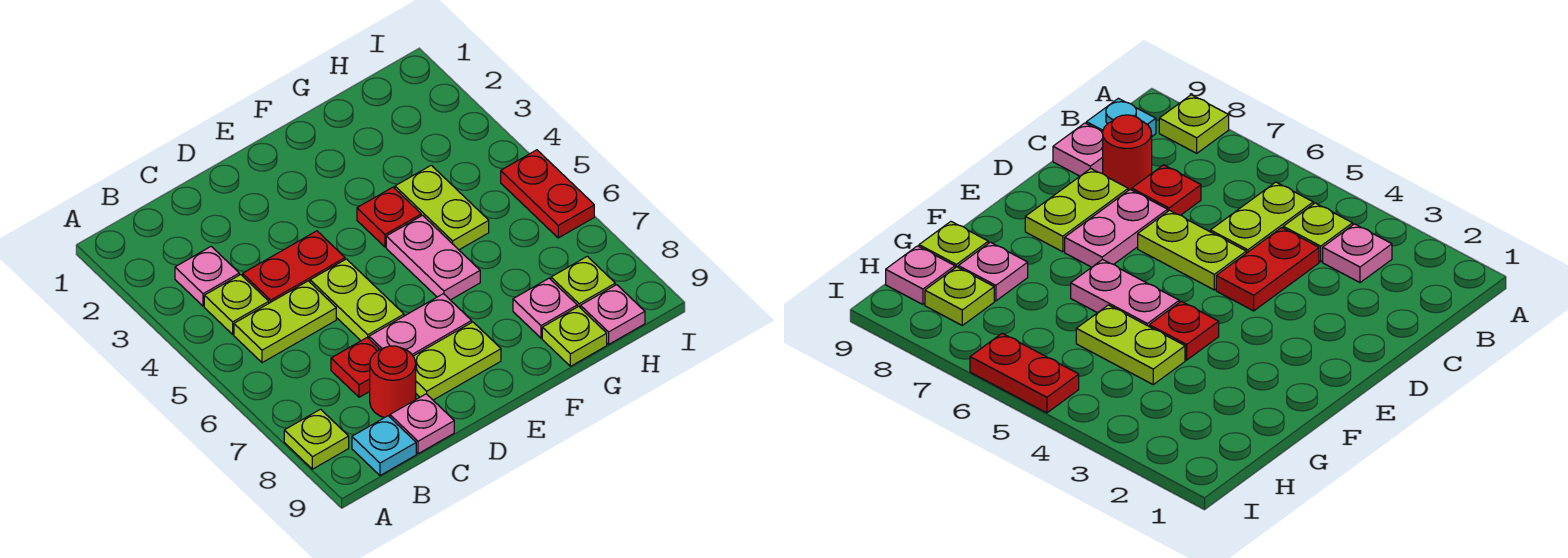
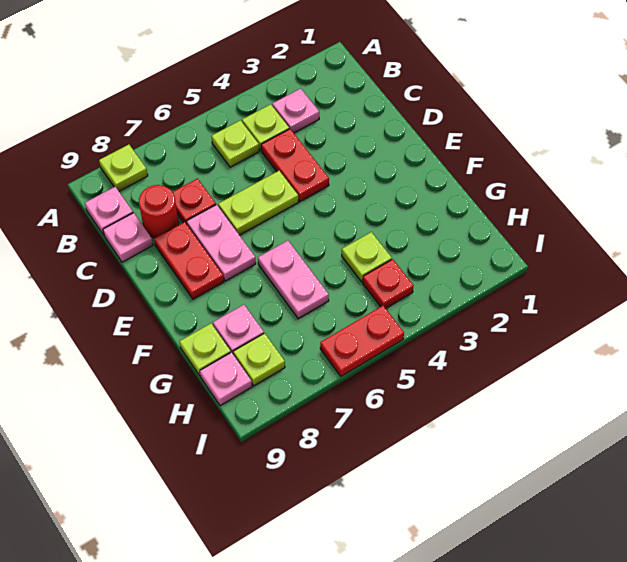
lime 1x2 plate [234,281,336,363] -> lime 1x1 plate [211,120,259,167]
cyan 1x1 plate [352,416,416,476] -> pink 1x1 plate [85,187,133,235]
lime 1x2 plate [413,322,501,400] -> red 1x2 plate [154,222,224,299]
red 1x1 plate [357,187,421,247] -> red 1x1 plate moved to [363,259,414,308]
pink 1x2 plate [386,215,480,300] -> pink 1x2 plate turned to [258,241,329,319]
lime 1x2 plate [395,165,489,250] -> lime 1x1 plate [342,232,392,282]

